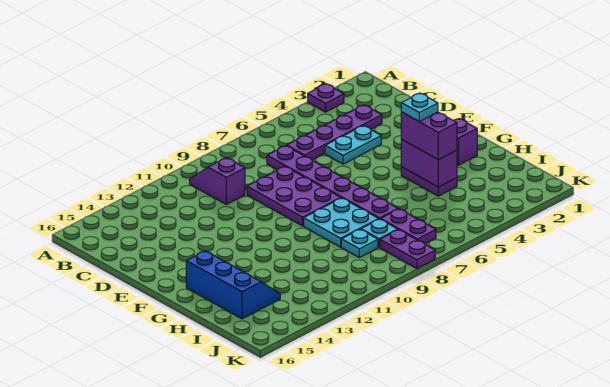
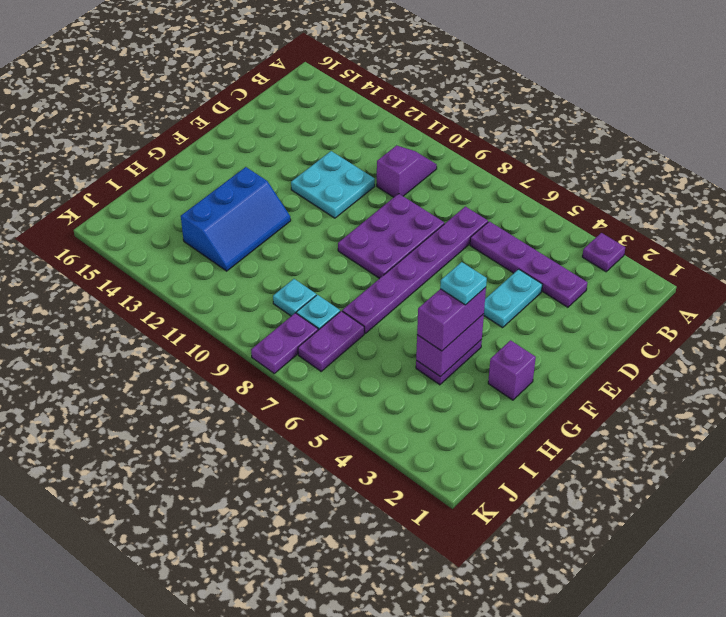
cyan 1x2 plate [325,126,381,164] -> cyan 1x2 plate turned to [484,269,542,328]
cyan 2x2 plate [304,198,379,247] -> cyan 2x2 plate moved to [291,151,375,218]
blue 2x3 slope [186,251,280,319] -> blue 2x3 slope moved to [181,167,291,271]

